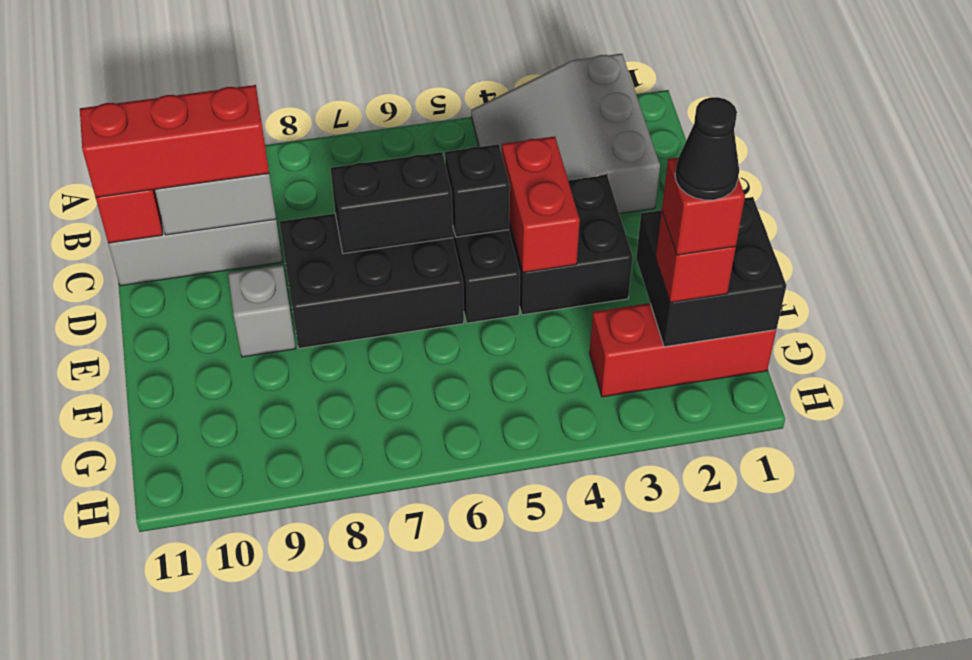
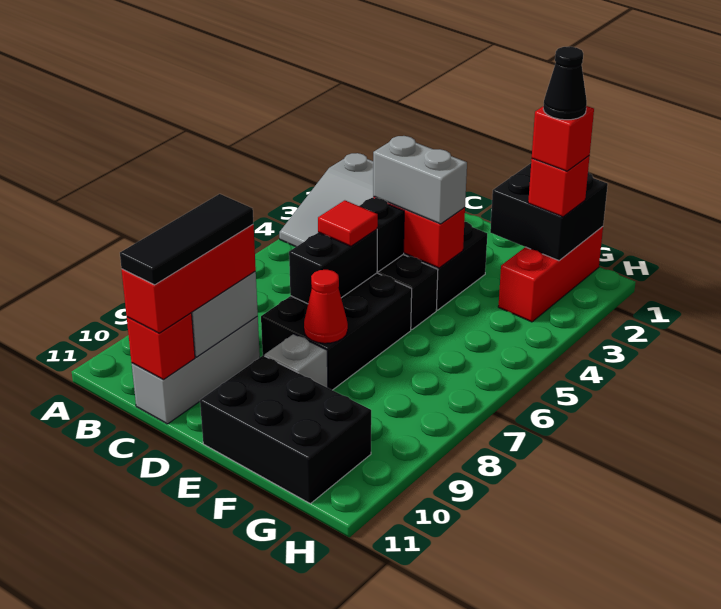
none -> black 1x3 tile [120,194,253,285]
none -> grey 1x2 brick [373,136,467,224]
none -> red 1x1 tile [318,200,378,246]
none -> red 1x1 cone [304,270,348,343]
none -> black 2x3 brick [200,356,371,504]

